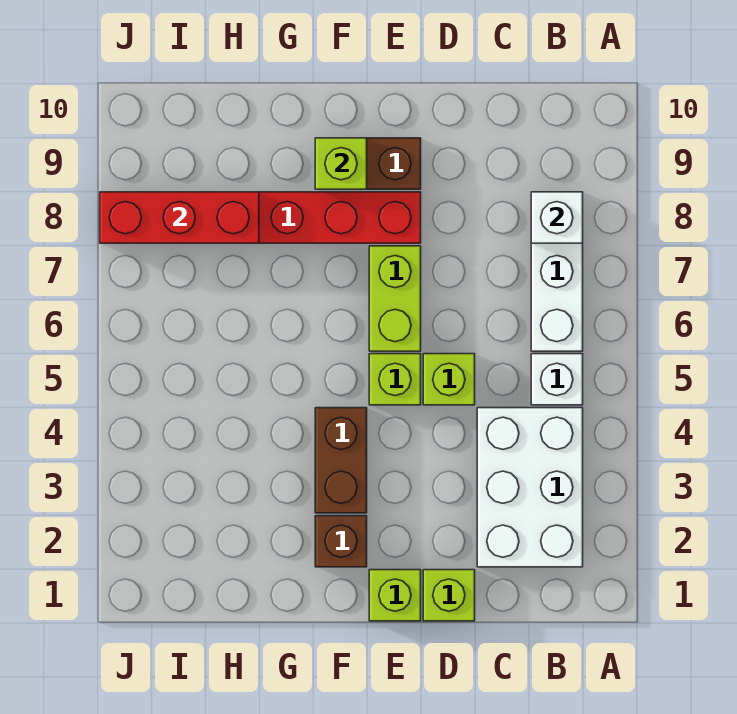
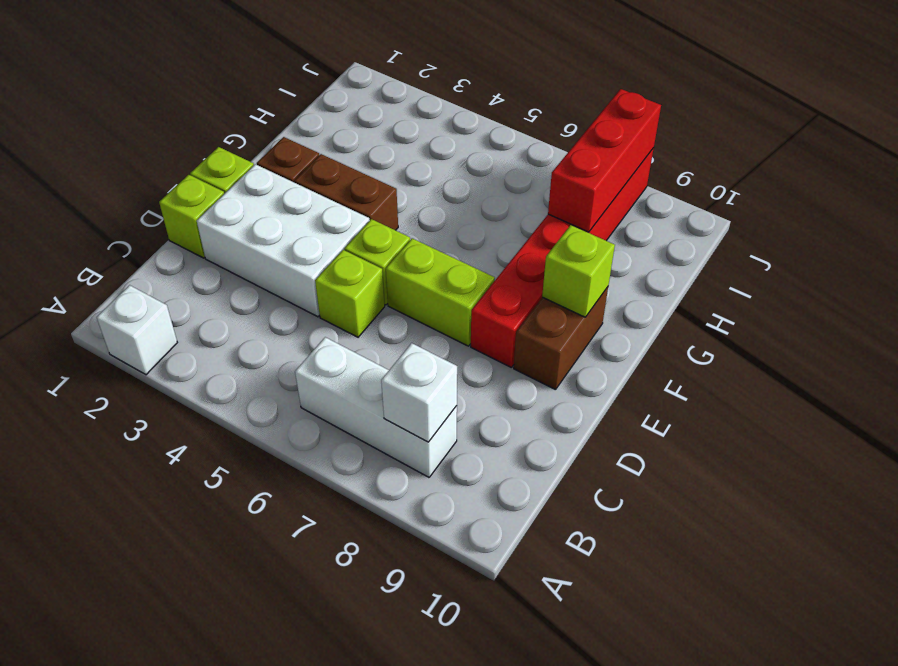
white 2x3 brick [477,408,583,567] -> white 2x3 brick moved to [197,164,370,317]
white 1x1 brick [531,354,583,405] -> white 1x1 brick moved to [97,285,177,375]

